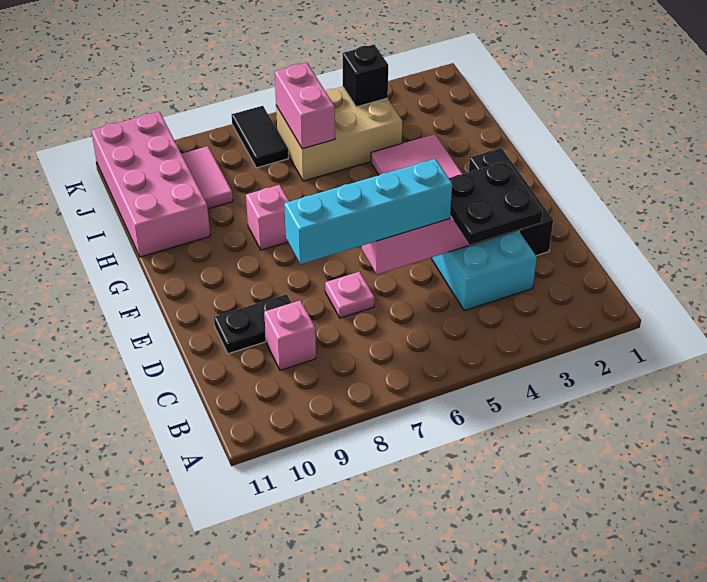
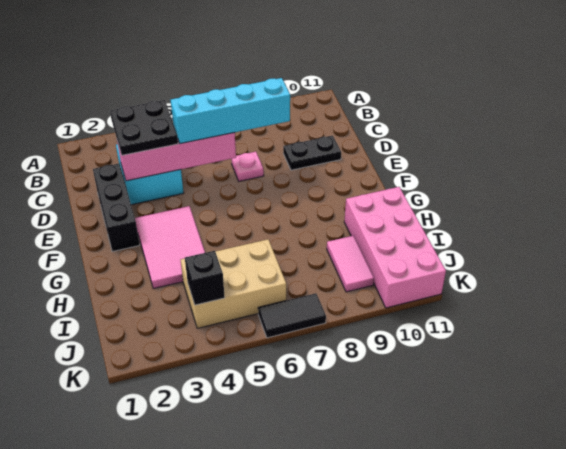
pink 1x1 brick [264,300,316,370] -> none
pink 1x1 brick [246,185,289,250] -> none
pink 1x2 brick [274,63,335,149] -> none
black 1x2 tile [232,106,288,168] -> black 1x2 tile turned to [258,293,326,338]

